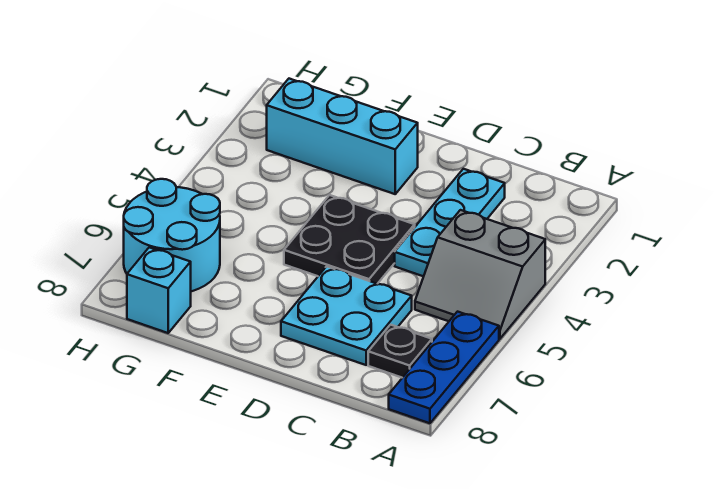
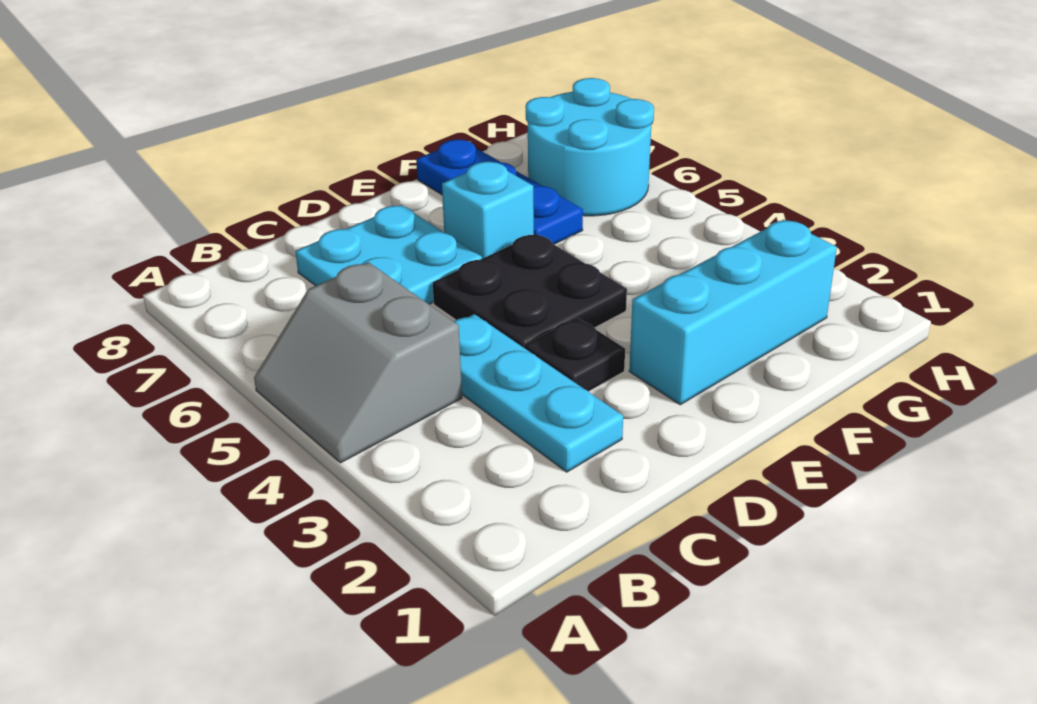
grey 2x2 slope [415,210,545,339] -> grey 2x2 slope turned to [254,262,462,463]
blue 1x3 plate [389,312,499,423] -> blue 1x3 plate moved to [416,140,583,244]
black 1x1 plate [368,325,432,378] -> black 1x1 plate moved to [524,318,625,392]
cyan 1x1 brick [127,247,191,333] -> cyan 1x1 brick moved to [442,162,534,259]

